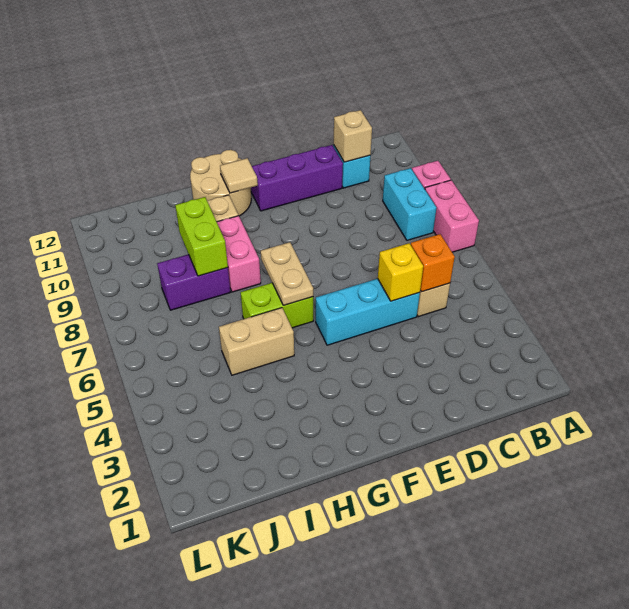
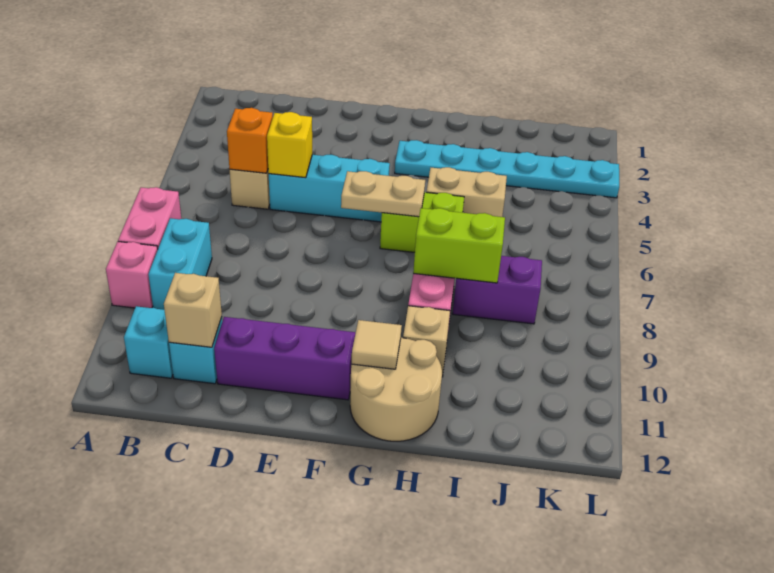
none -> cyan 1x1 brick [124,306,173,378]
none -> cyan 1x6 plate [395,140,619,198]
tan 1x2 plate [261,242,313,305] -> tan 1x2 plate turned to [341,171,425,217]
lime 1x2 brick [175,197,228,276] -> lime 1x2 brick turned to [413,208,505,283]

